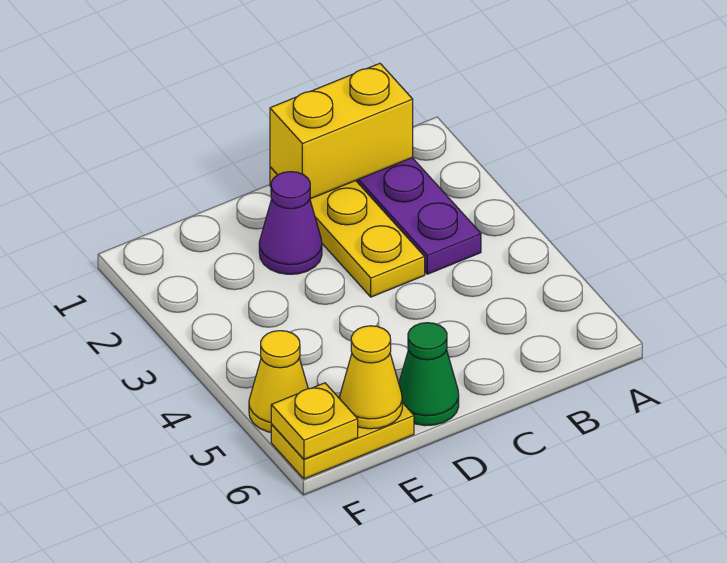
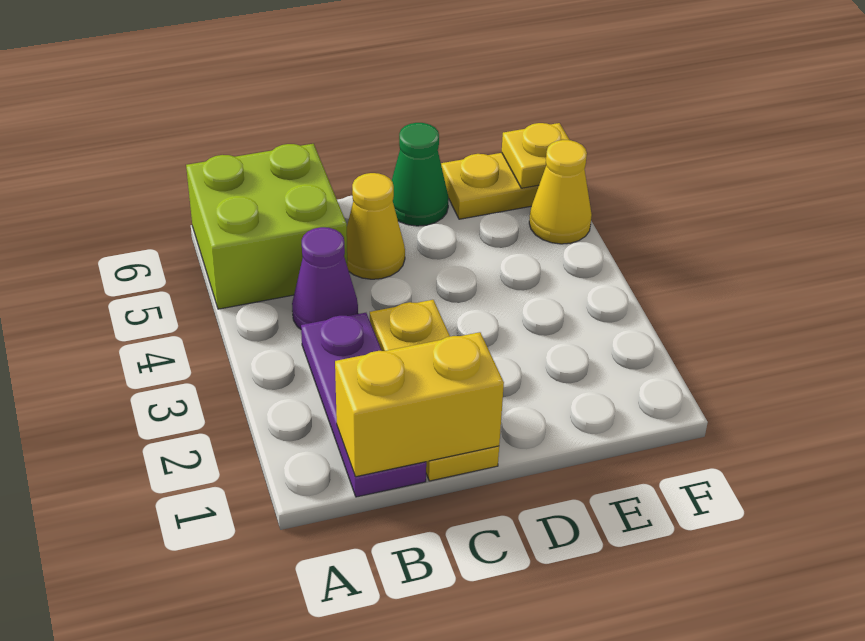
none -> lime 2x2 brick [186,144,347,309]
purple 1x1 cone [259,172,322,274] -> purple 1x1 cone moved to [292,227,358,329]
yellow 1x1 cone [340,326,402,429] -> yellow 1x1 cone moved to [347,173,405,279]

